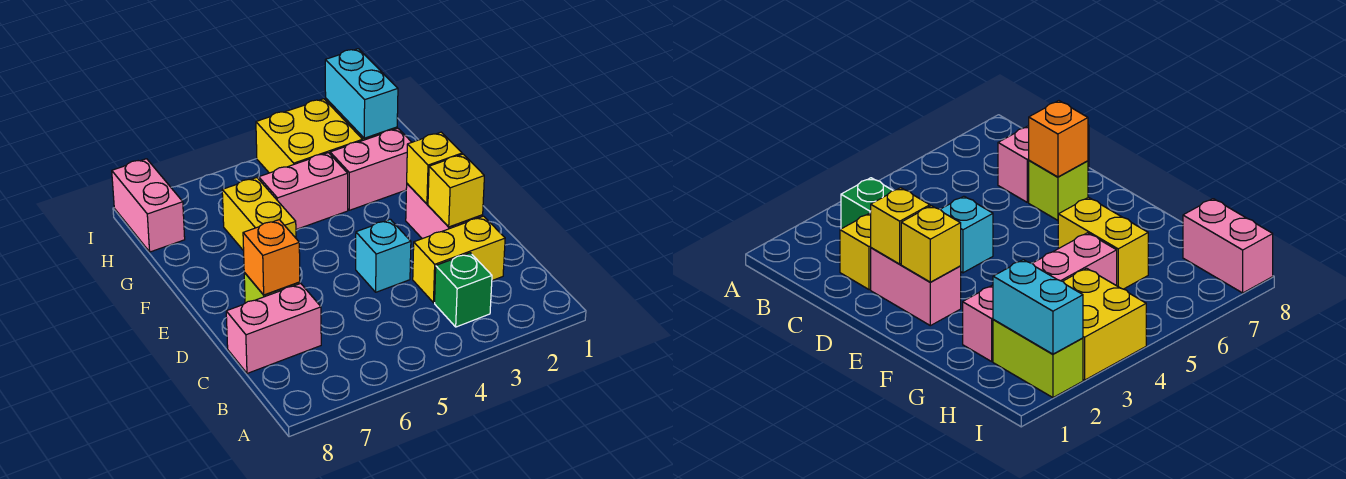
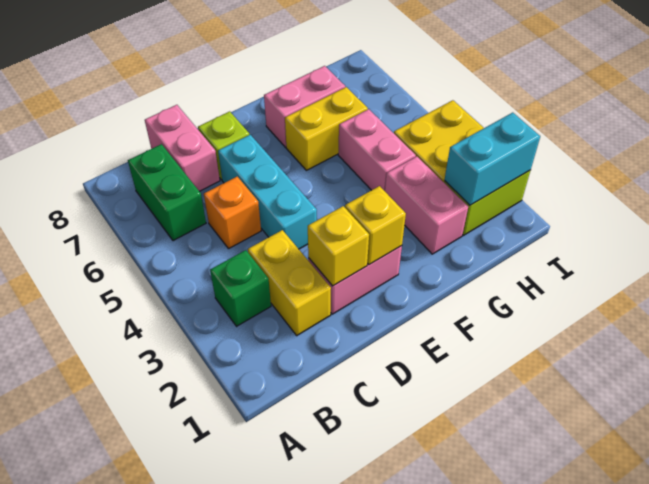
none -> green 1x2 brick [128,144,206,241]
cyan 1x1 brick [356,219,411,292] -> cyan 1x3 brick [218,135,317,249]
orange 1x1 brick [243,220,300,295] -> orange 1x1 brick moved to [204,177,261,249]
pink 1x2 brick [112,159,185,252] -> pink 1x2 brick moved to [264,66,345,147]

